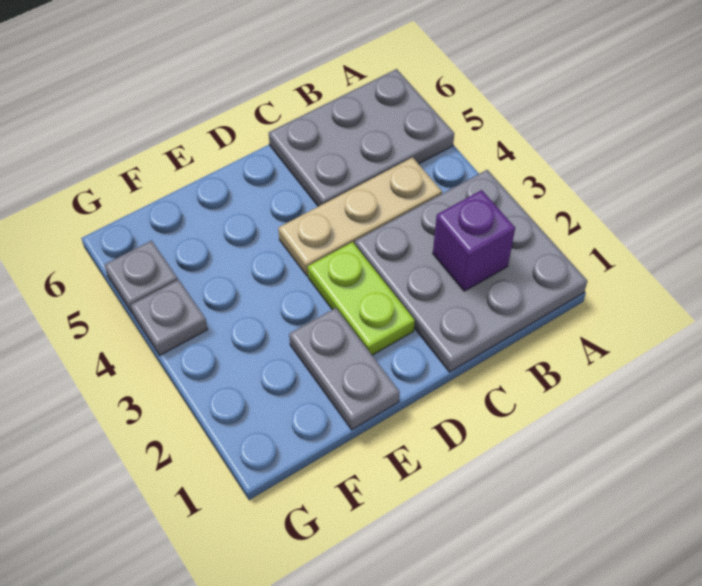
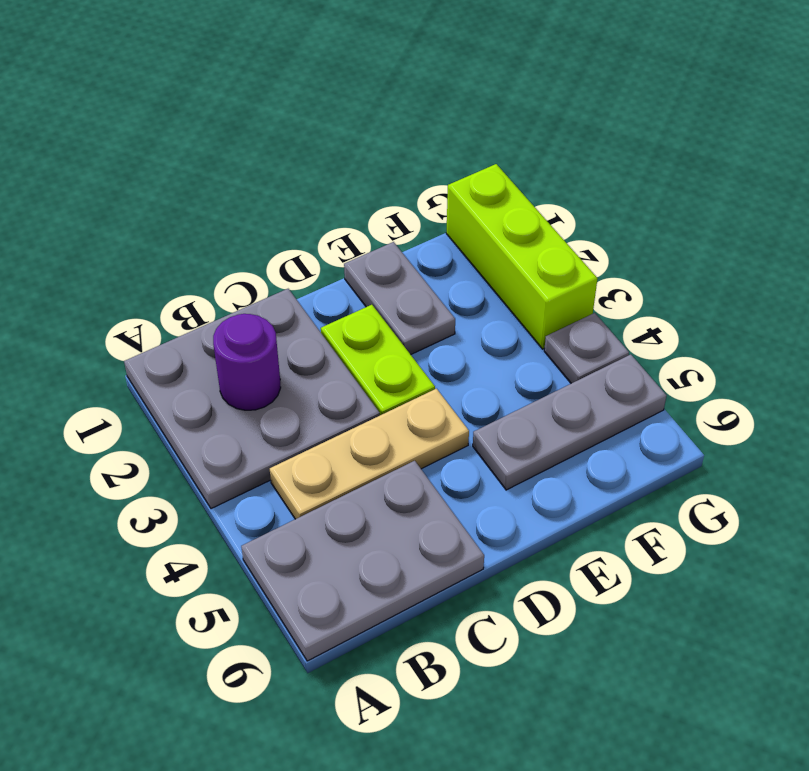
purple 1x1 brick [433,190,515,291] -> purple 1x1 round brick [213,314,281,410]
none -> lime 1x3 brick [446,164,598,349]
grey 1x1 plate [104,241,178,314] -> grey 1x3 plate [473,354,667,490]

